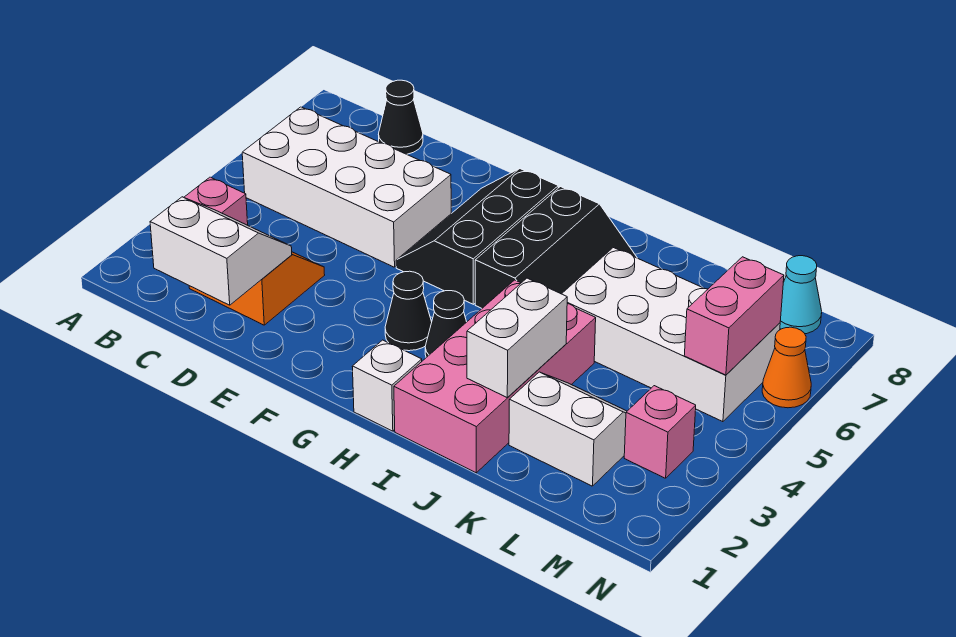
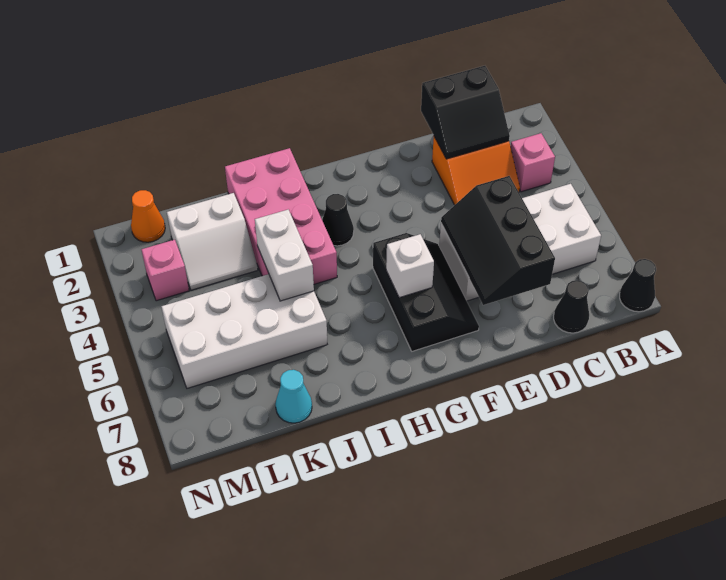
white 2x2 slope [150,197,292,305] -> black 2x2 slope [421,66,510,159]
black 1x1 cone [385,271,432,351] -> black 1x1 cone moved to [620,259,656,312]
white 1x1 brick [352,340,422,431] -> white 1x1 brick moved to [386,234,434,298]
black 2x3 slope [475,187,637,308] -> black 2x3 slope moved to [441,176,555,305]
white 1x2 brick [467,278,567,397] -> white 1x2 brick moved to [255,210,314,301]
pink 1x2 brick [684,257,784,375] -> none
cyan 1x1 cone [780,256,822,334] -> cyan 1x1 cone moved to [275,370,312,423]
orange 1x1 cone [762,327,811,408] -> orange 1x1 cone moved to [131,190,165,242]

